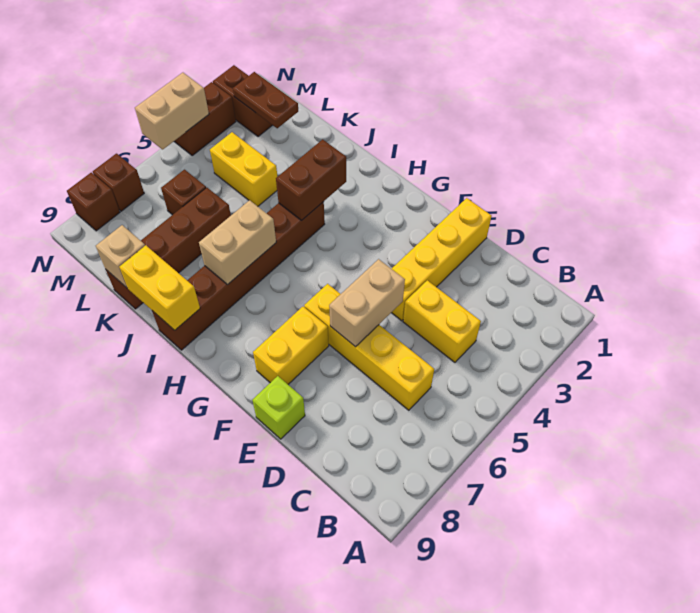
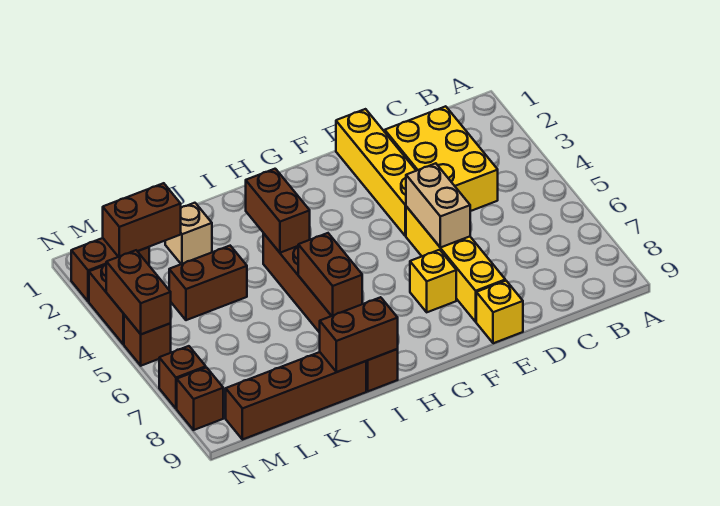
yellow 1x2 brick [403,280,481,362] -> yellow 2x3 brick [385,106,498,211]
yellow 1x4 brick [304,284,434,410] -> yellow 1x4 brick turned to [406,206,505,322]
lime 1x1 brick [252,376,305,439] -> yellow 1x1 brick [476,281,523,343]
yellow 1x2 brick [253,307,329,384] -> yellow 1x1 brick [410,250,456,312]
tan 1x2 brick [199,200,276,284] -> brown 1x2 brick [298,233,362,316]
yellow 1x2 brick [120,245,200,330] -> brown 1x2 brick [320,297,398,372]
yellow 1x2 brick [210,132,277,206] -> brown 1x2 brick [169,246,247,320]
brown 1x4 brick [106,188,231,309] -> brown 1x4 brick turned to [226,352,366,440]
tan 1x1 brick [96,225,145,288] -> tan 1x1 brick moved to [165,203,212,264]
brown 1x2 plate [233,72,298,128] -> brown 1x2 brick [103,183,181,257]
brown 1x1 brick [161,170,206,215] -> brown 1x1 brick moved to [124,315,171,366]
tan 1x2 brick [135,73,209,150] -> brown 1x2 brick [106,250,171,334]

